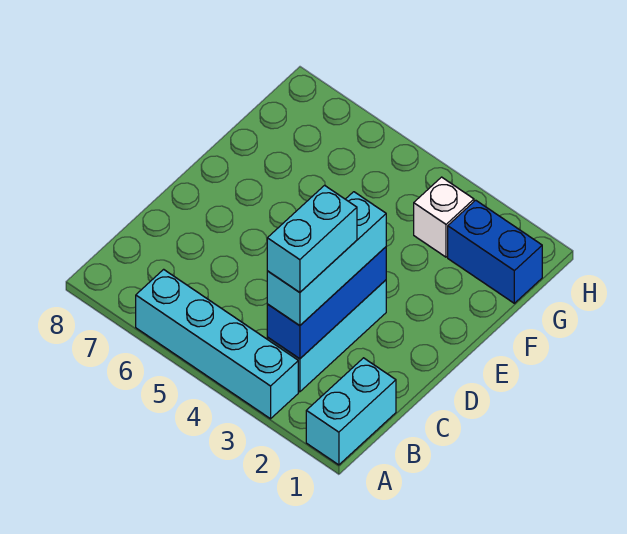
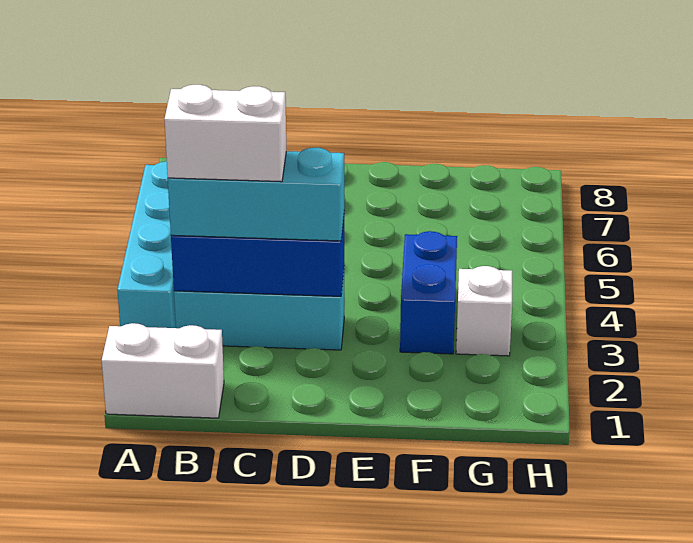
cyan 1x2 brick [306,358,396,465] -> white 1x2 brick [102,323,224,418]
cyan 1x2 brick [267,185,357,292] -> white 1x2 brick [164,85,286,182]
blue 1x2 brick [448,200,542,303] -> blue 1x2 brick moved to [400,231,457,354]

